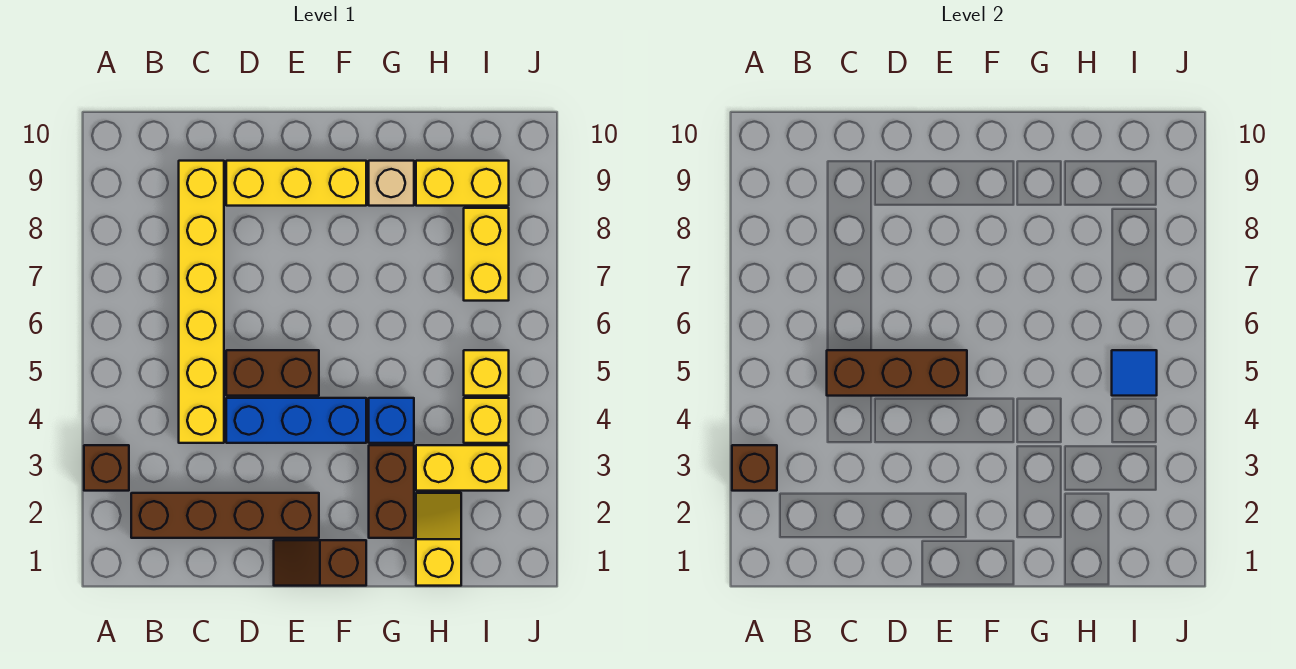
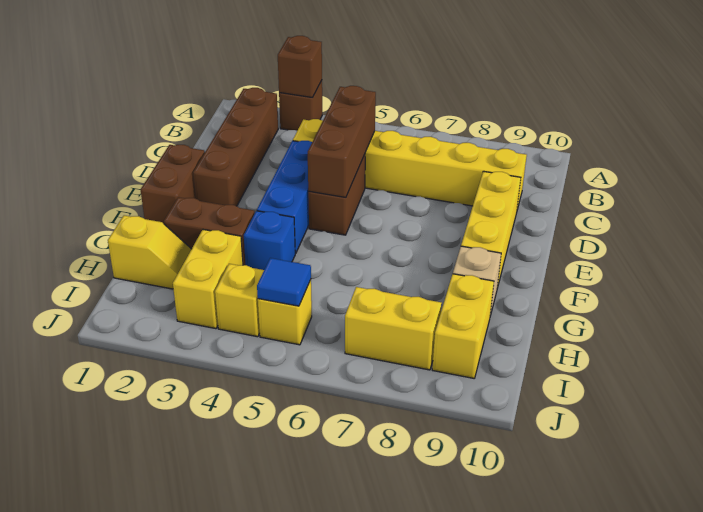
brown 1x2 slope [274,540,366,586] -> brown 1x2 brick [141,145,205,224]

